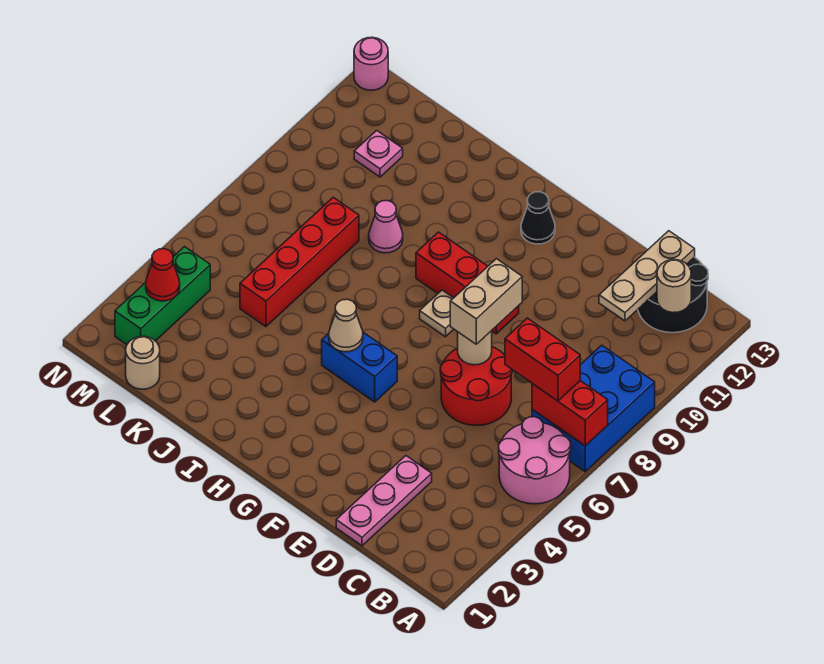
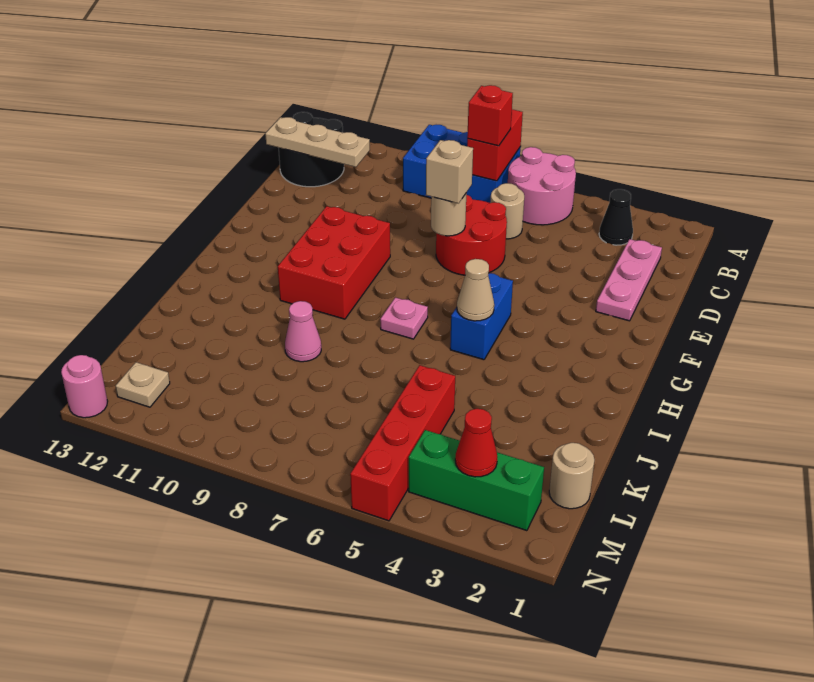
red 1x2 brick [505,318,580,401] -> red 1x1 brick [467,85,513,146]
tan 1x1 round brick [657,260,691,313] -> tan 1x1 round brick moved to [490,183,524,239]
pink 1x3 plate [336,456,432,546] -> pink 1x3 plate turned to [596,239,662,321]
tan 1x2 brick [450,259,522,344] -> tan 1x1 brick [426,140,473,203]
red 1x3 brick [416,232,519,334] -> red 2x3 brick [278,206,390,319]
tan 1x1 plate [420,290,454,337] -> tan 1x1 plate moved to [116,362,170,407]
black 1x1 cone [521,192,555,244] -> black 1x1 cone moved to [599,189,633,245]
red 1x4 brick [240,197,359,327] -> red 1x4 brick turned to [350,365,455,521]
pink 1x1 plate [354,130,403,177] -> pink 1x1 plate moved to [380,297,428,339]

